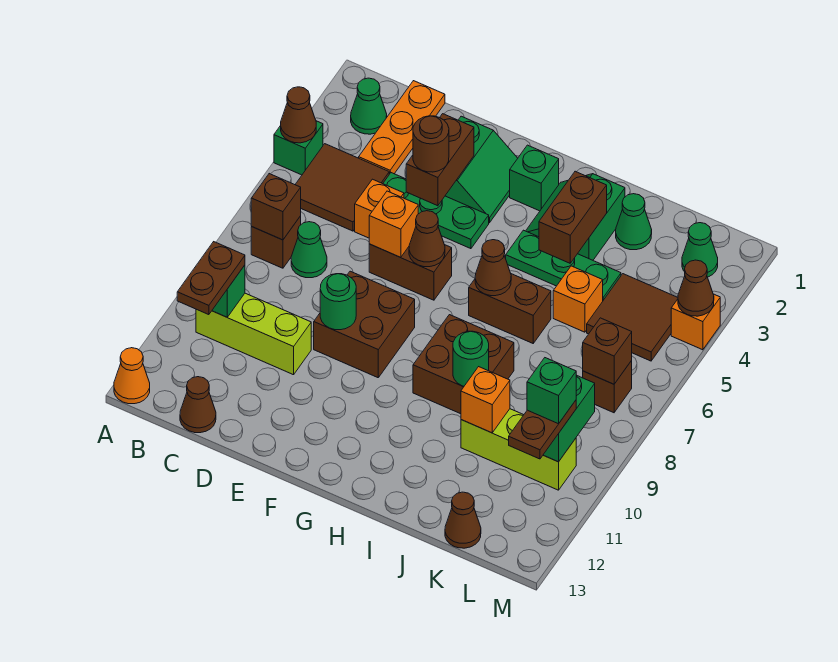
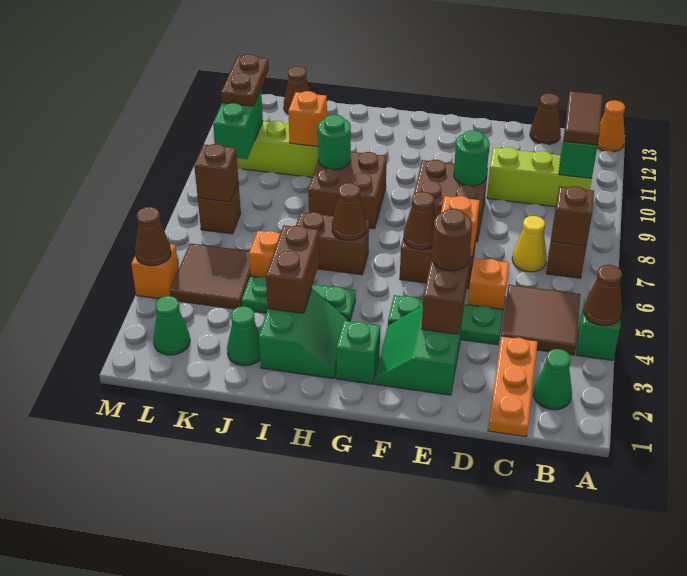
brown 1x2 plate [177,242,245,315] -> brown 1x2 tile [564,91,602,145]
green 1x1 cone [291,222,327,278] -> yellow 1x1 cone [512,216,547,272]
green 1x1 brick [527,358,576,424] -> none

